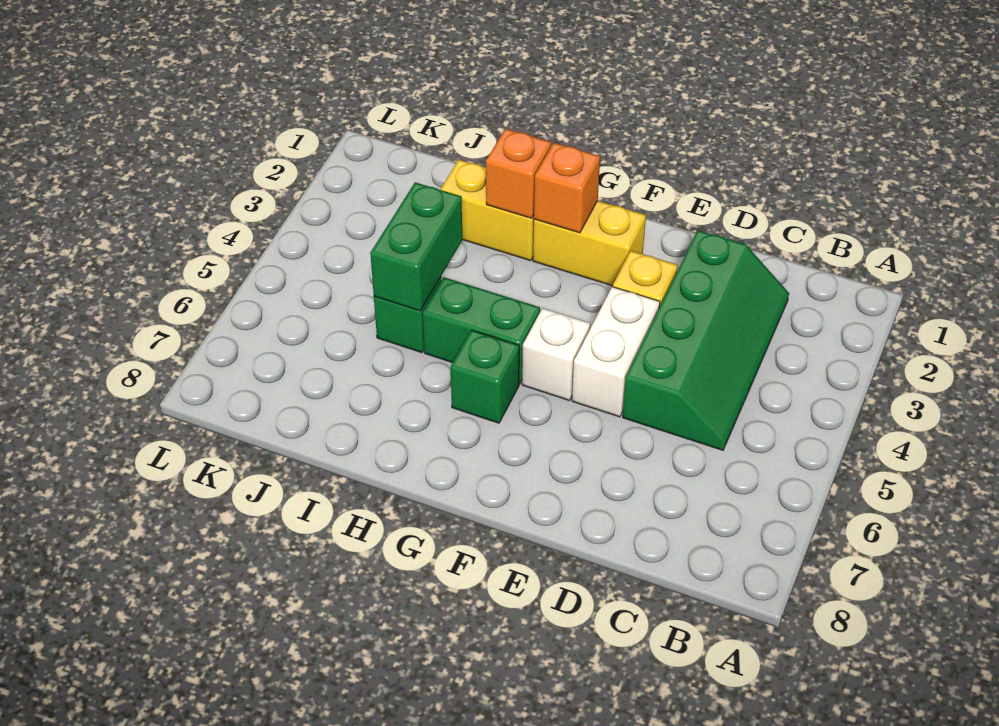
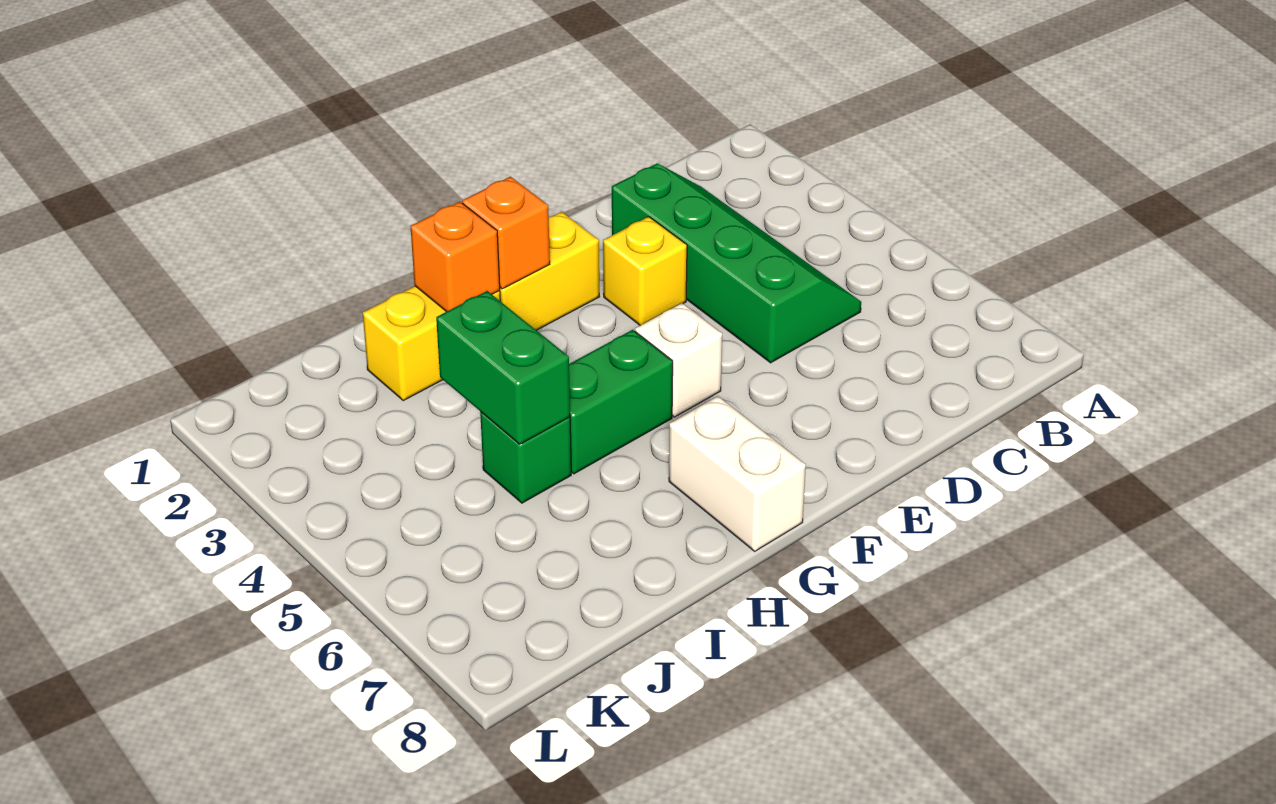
white 1x2 brick [572,287,660,417] -> white 1x2 brick moved to [669,396,806,551]
green 1x1 brick [451,330,519,423] -> none

